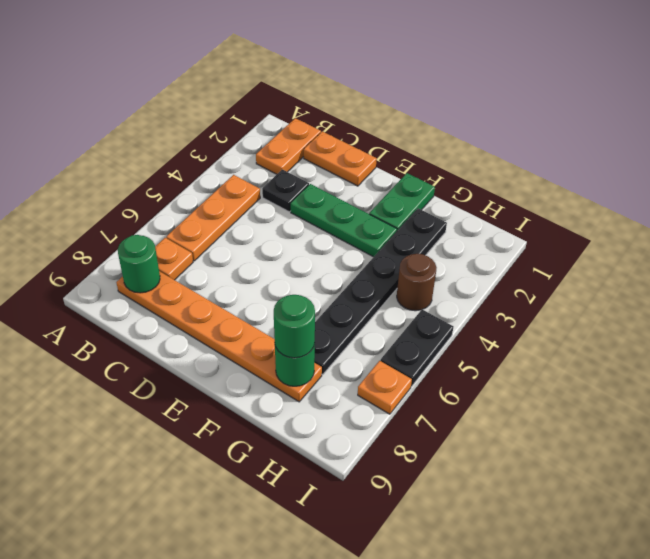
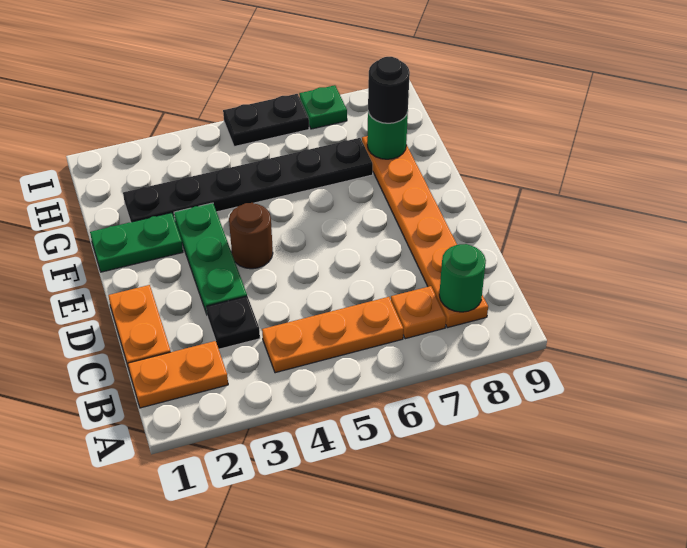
green 1x1 round brick [274,295,315,358] -> black 1x1 round brick [368,57,410,123]
brown 1x1 round brick [397,254,437,311] -> brown 1x1 round brick moved to [229,203,273,269]
orange 1x1 plate [358,361,412,414] -> green 1x1 plate [299,85,347,129]

